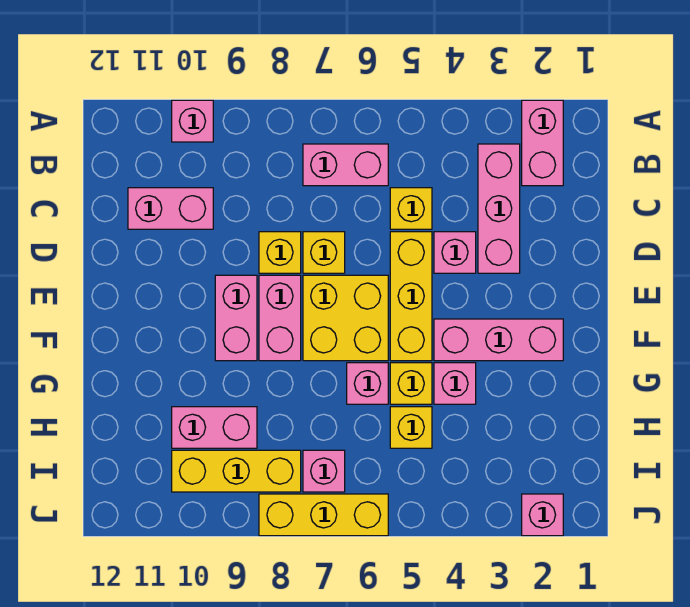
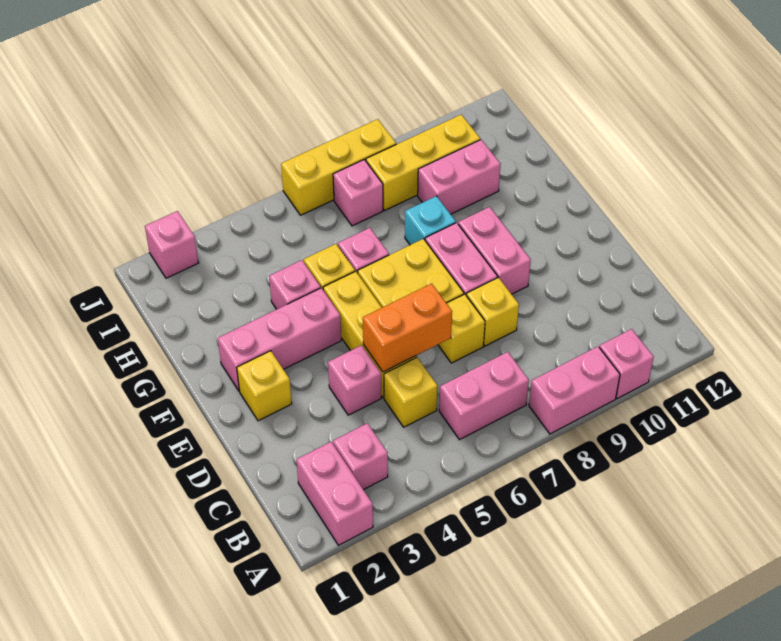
pink 1x3 brick [478,144,520,273] -> pink 1x1 brick [333,423,388,490]
pink 1x2 brick [128,188,213,229] -> pink 1x2 brick moved to [529,347,620,434]
none -> orange 1x2 brick [363,284,452,372]
none -> cyan 1x1 brick [405,196,456,245]
yellow 1x1 brick [390,407,432,448] -> yellow 1x1 brick moved to [237,351,292,421]

